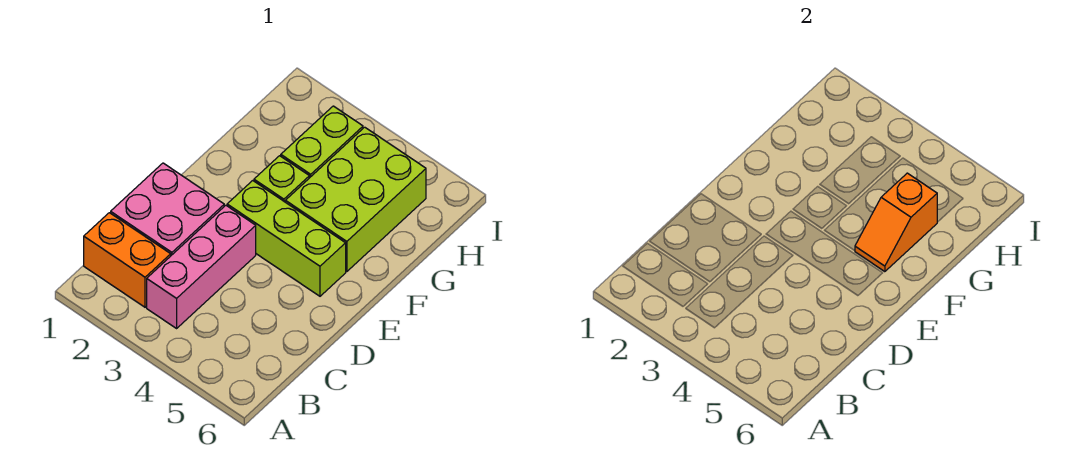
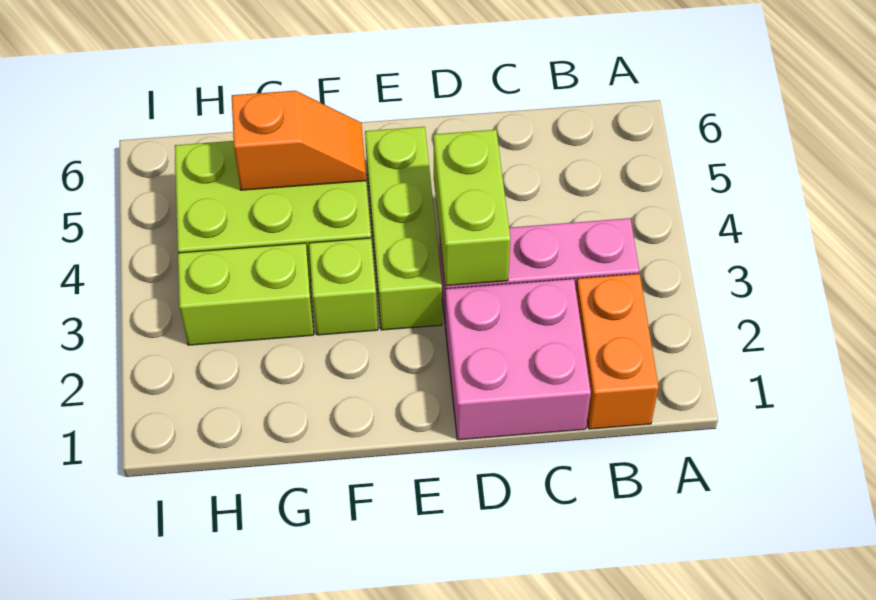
none -> lime 1x2 brick [434,130,511,286]

